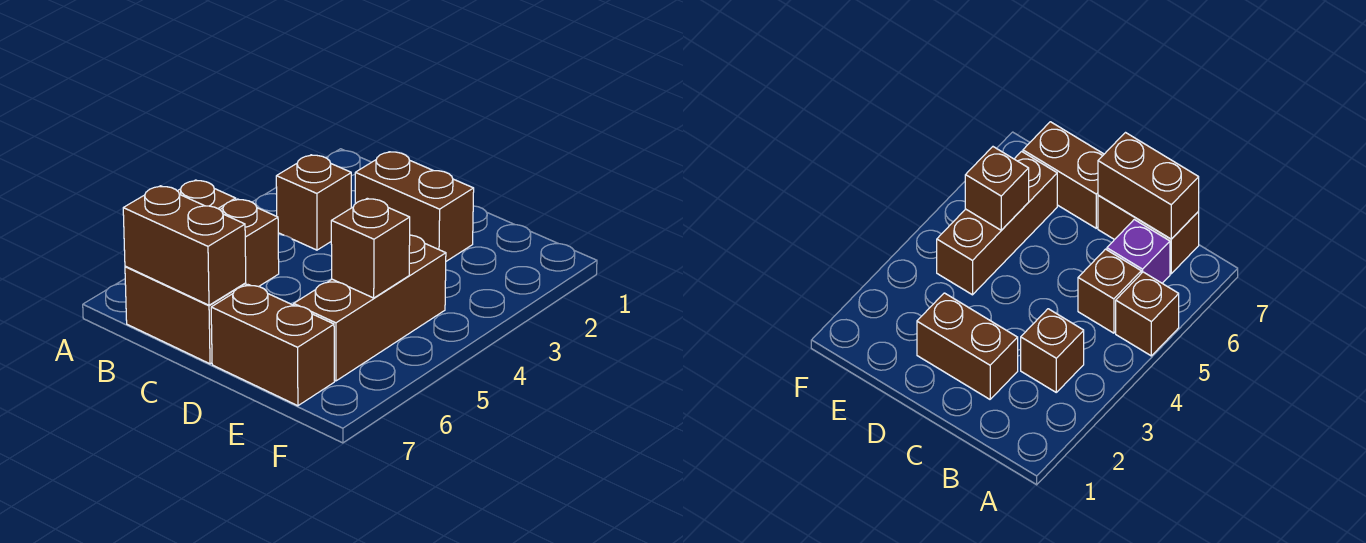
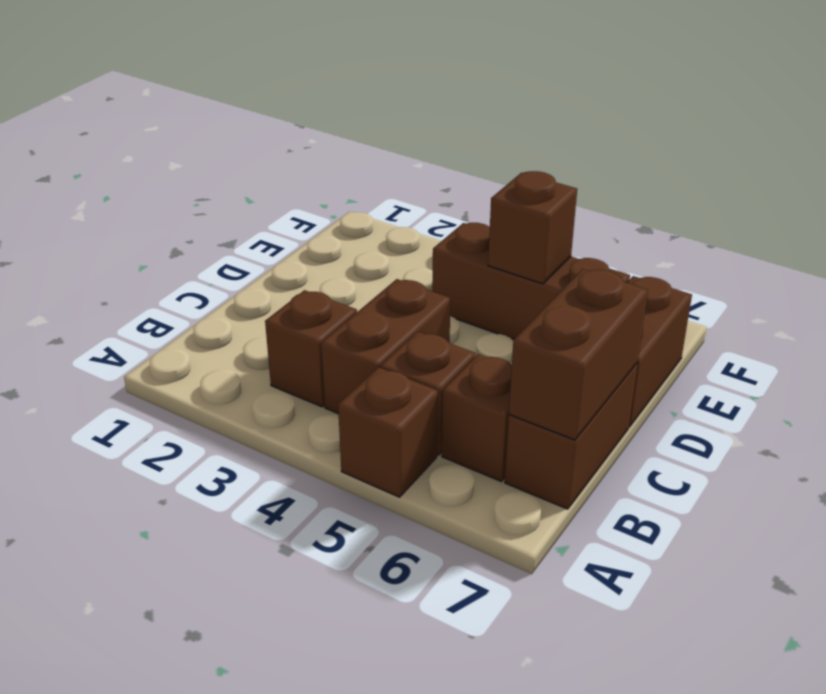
purple 1x1 brick [1107,220,1170,283] -> brown 1x1 brick [442,354,512,481]
brown 1x2 brick [355,152,474,261] -> brown 1x2 brick moved to [321,279,450,414]

